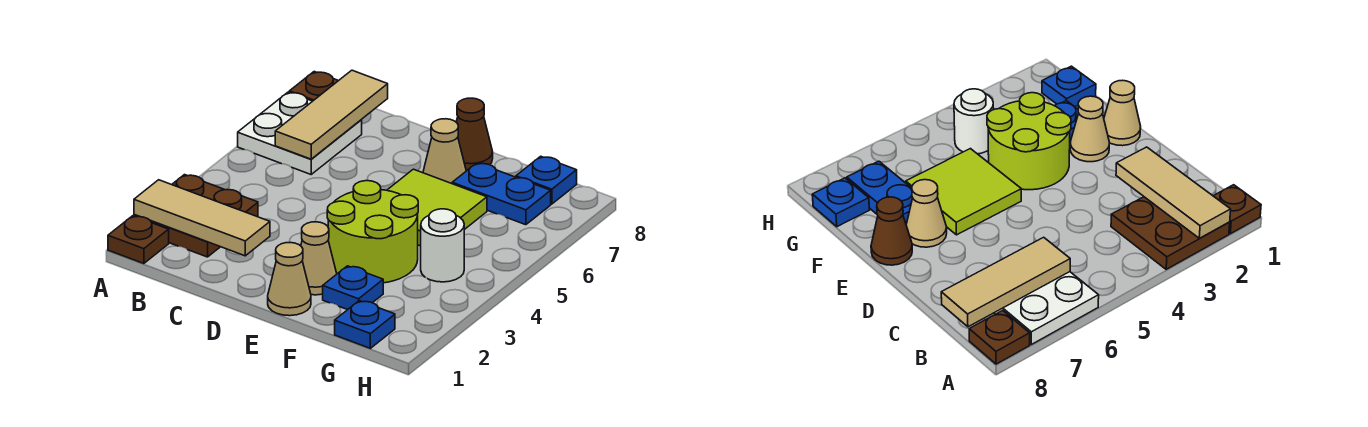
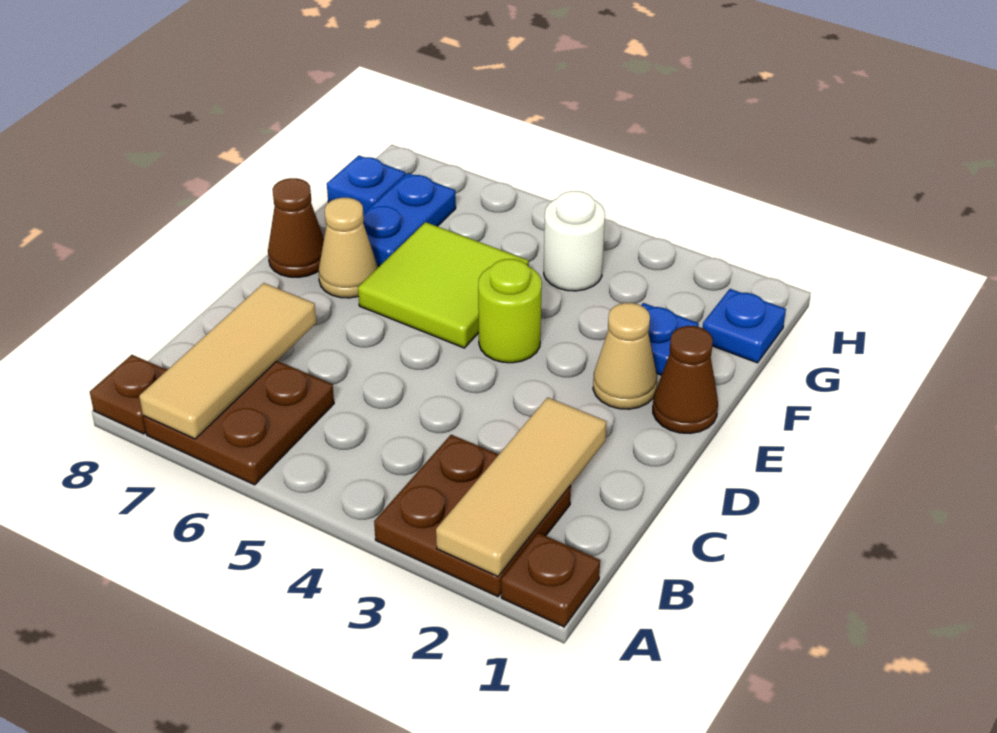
white 2x2 plate [238,92,362,174] -> brown 2x2 plate [143,361,334,485]
tan 1x3 tile [275,70,388,159] -> tan 1x3 tile turned to [139,283,316,439]
tan 1x1 cone [268,243,311,316] -> brown 1x1 cone [653,326,718,433]
lime 2x2 round brick [327,181,418,283] -> lime 1x1 round brick [478,259,542,363]

